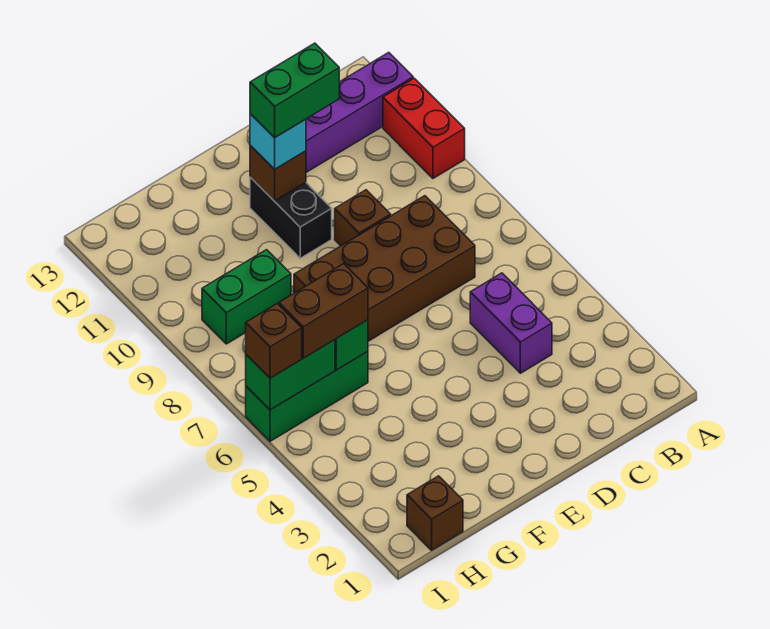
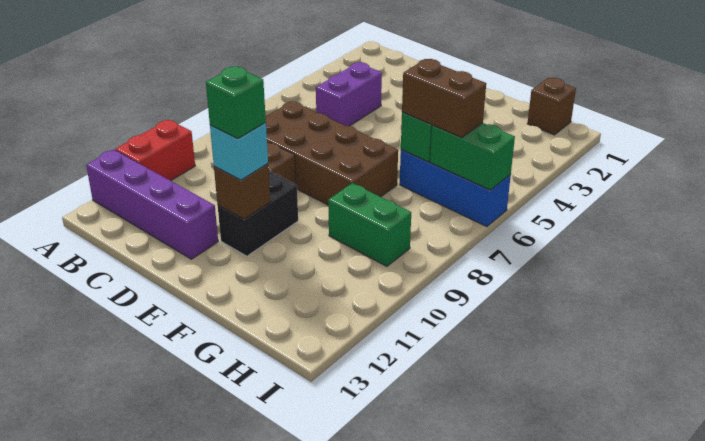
green 1x2 brick [250,43,339,138] -> green 1x1 brick [206,66,266,139]
green 1x3 brick [246,352,368,441] -> blue 1x3 brick [400,150,511,227]
brown 1x1 brick [246,304,302,378] -> none

